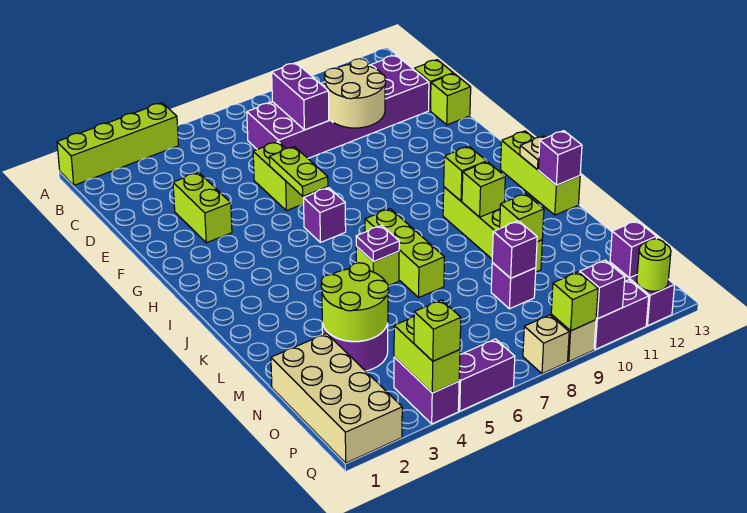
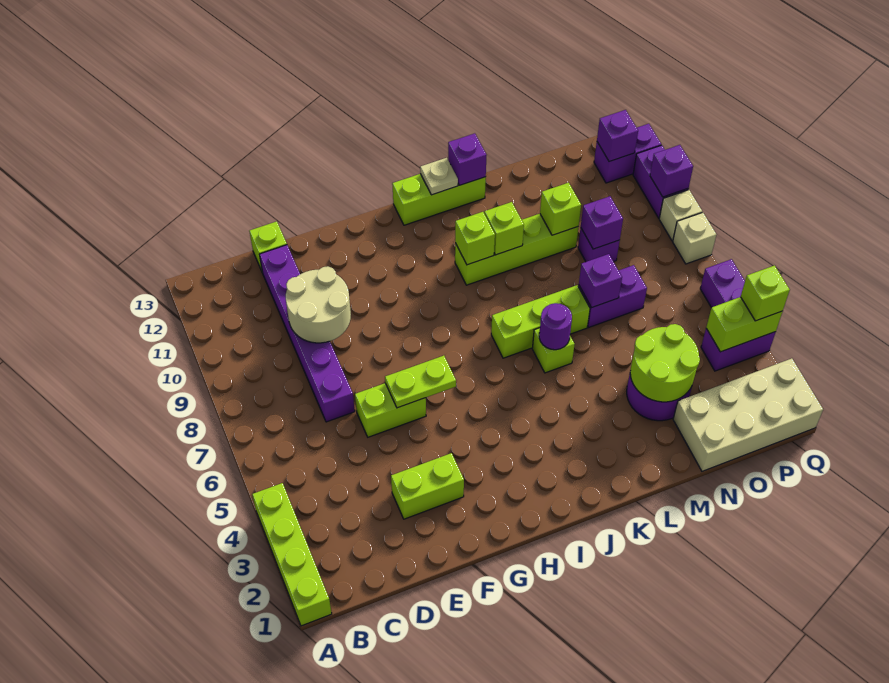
purple 2x6 brick [247,55,429,158] -> purple 1x6 brick [259,245,355,422]
purple 1x2 brick [272,63,329,130] -> purple 1x2 brick moved to [578,265,647,327]
lime 1x1 brick [430,74,471,125] -> none
purple 1x1 brick [304,188,346,242] -> purple 1x1 brick moved to [579,254,622,308]
purple 1x1 plate [356,225,399,262] -> purple 1x1 round brick [539,303,572,350]
lime 1x1 brick [551,272,598,331] -> none
lime 1x1 round brick [637,239,671,291] -> none

